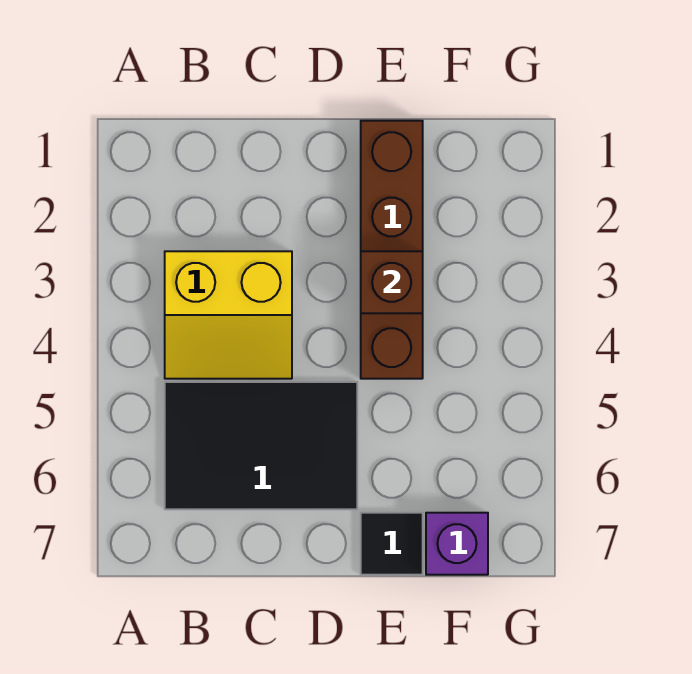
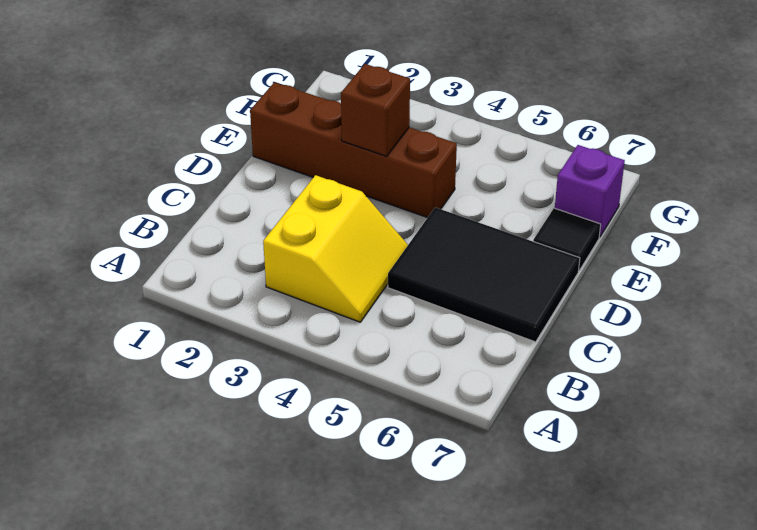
black 2x3 tile [165,382,357,509] -> black 2x3 tile turned to [388,207,580,342]

